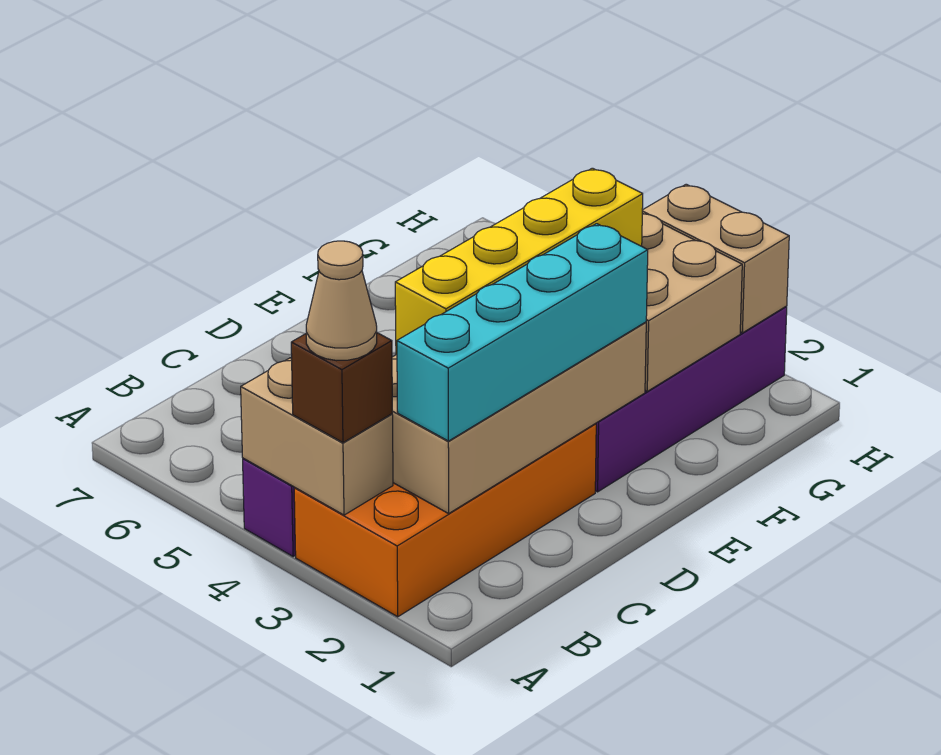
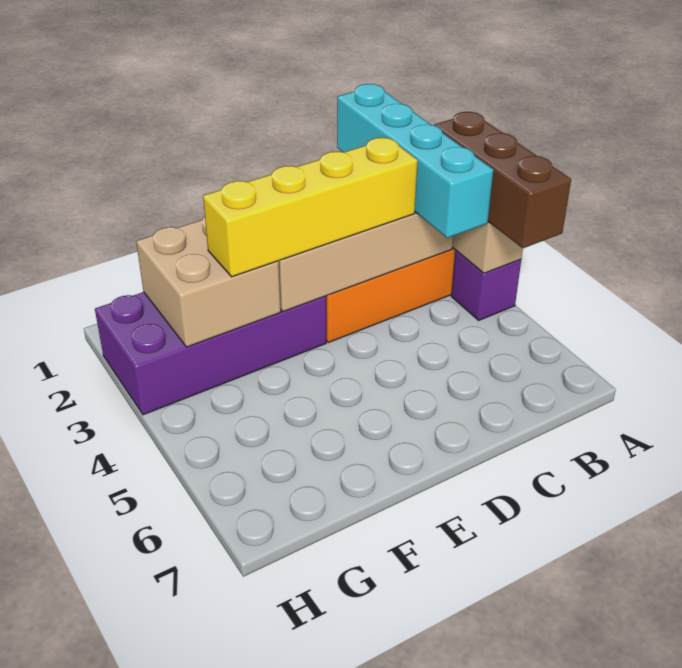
brown 1x1 brick [291,333,392,443] -> brown 1x3 brick [434,112,571,248]
tan 1x1 cone [306,241,377,361] -> none
cyan 1x4 brick [397,224,648,441] -> cyan 1x4 brick turned to [337,84,493,238]
tan 1x2 brick [642,184,789,333] -> none

